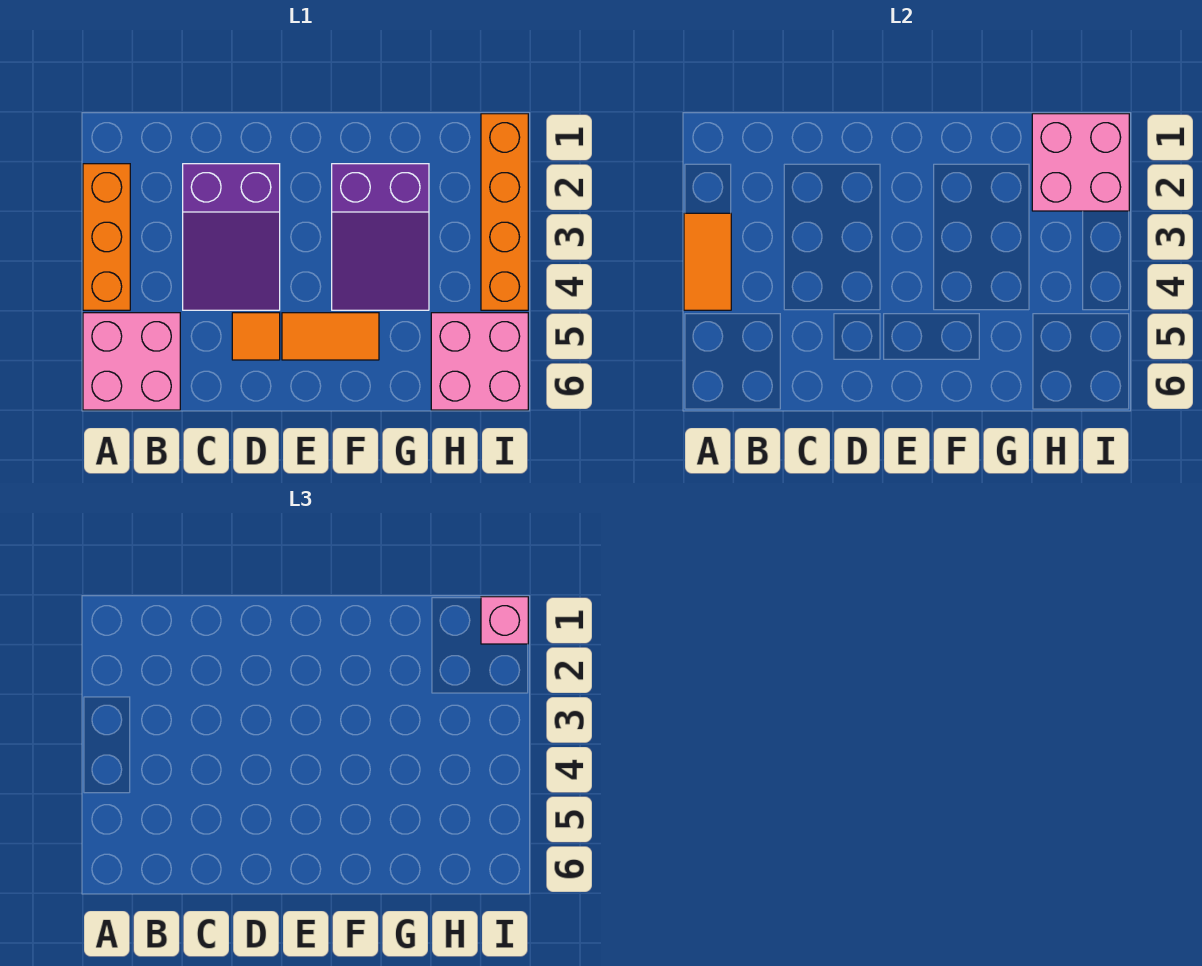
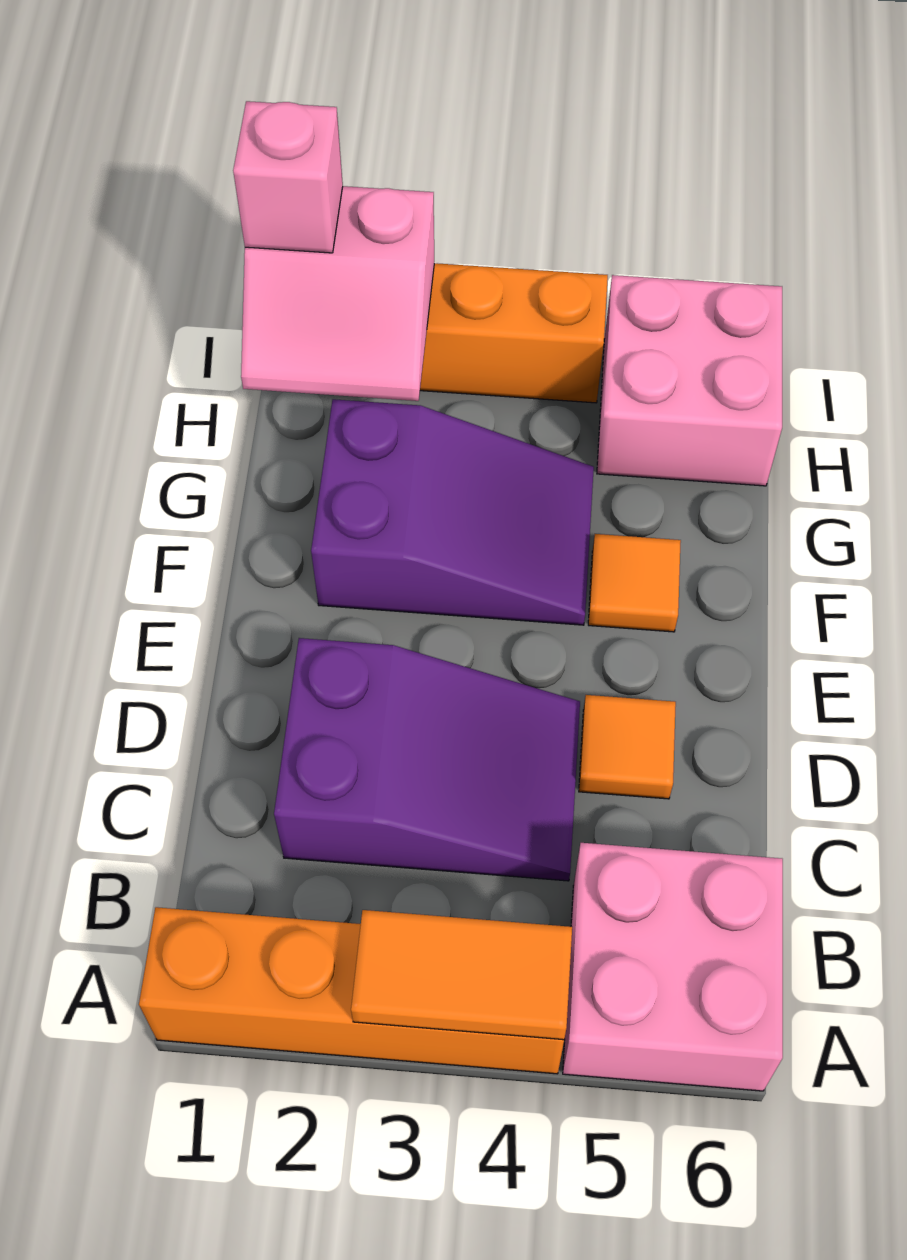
orange 1x3 brick [83,164,130,310] -> orange 1x4 brick [139,907,564,1074]
orange 1x2 tile [282,313,379,360] -> orange 1x1 tile [588,534,681,632]
pink 2x2 brick [1032,114,1129,211] -> pink 2x2 slope [241,186,434,401]

